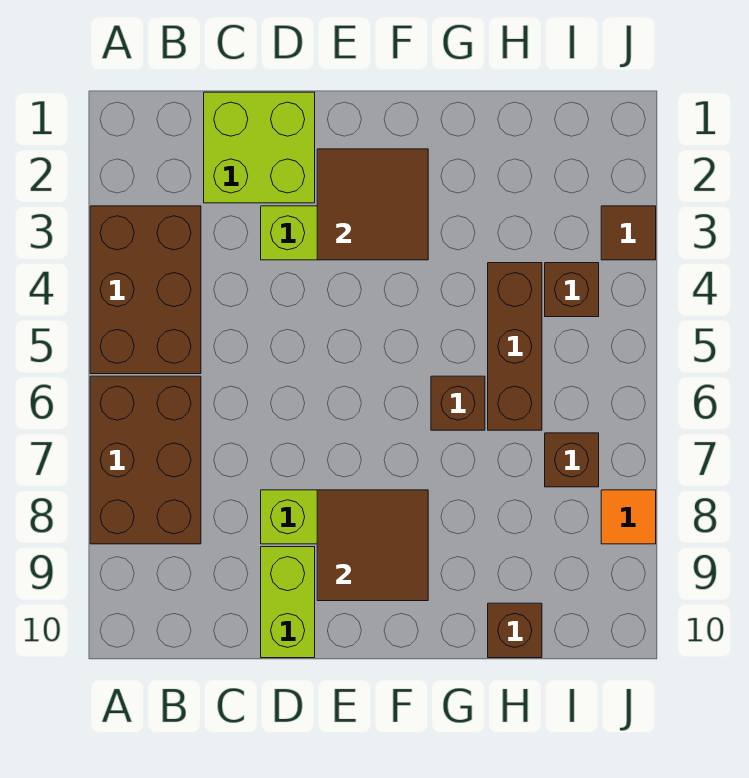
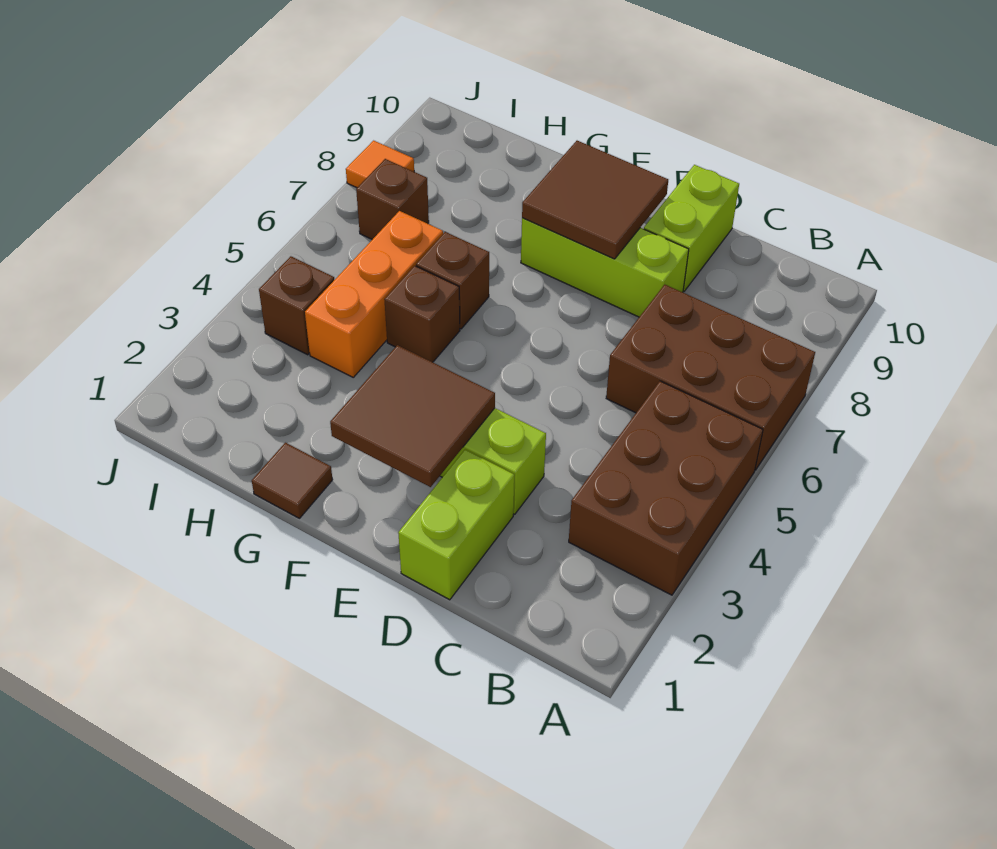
brown 2x3 brick [90,376,201,544] -> brown 2x3 brick turned to [606,285,815,470]
lime 2x2 brick [204,92,315,203] -> lime 1x2 brick [398,450,514,600]
brown 1x3 brick [488,263,542,430] -> orange 1x3 brick [305,211,443,377]
brown 1x1 brick [488,603,542,658] -> brown 1x1 brick moved to [384,266,460,362]
brown 1x1 tile [601,206,656,260] -> brown 1x1 tile moved to [252,443,333,518]

